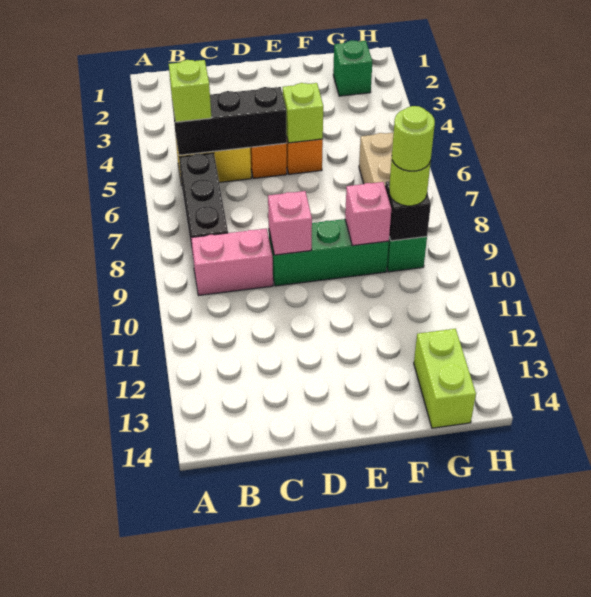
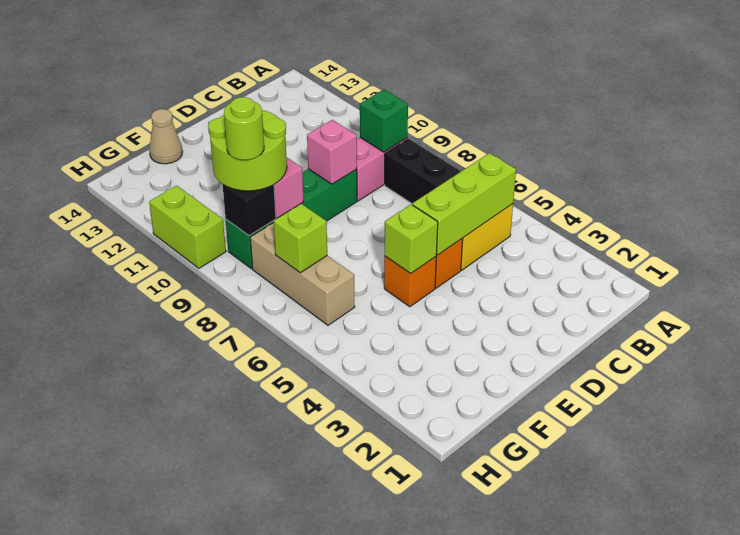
black 1x3 brick [172,87,287,155] -> lime 1x3 brick [412,153,516,255]
lime 1x1 brick [169,60,211,122] -> lime 1x1 brick moved to [274,204,327,273]
none -> tan 1x1 cone [149,109,183,164]
green 1x1 brick [333,40,372,96] -> green 1x1 brick moved to [360,90,408,152]
lime 1x1 round brick [389,160,431,206] -> lime 2x2 round brick [208,110,287,191]
lime 1x2 brick [414,329,476,428] -> lime 1x2 brick moved to [149,186,226,268]

